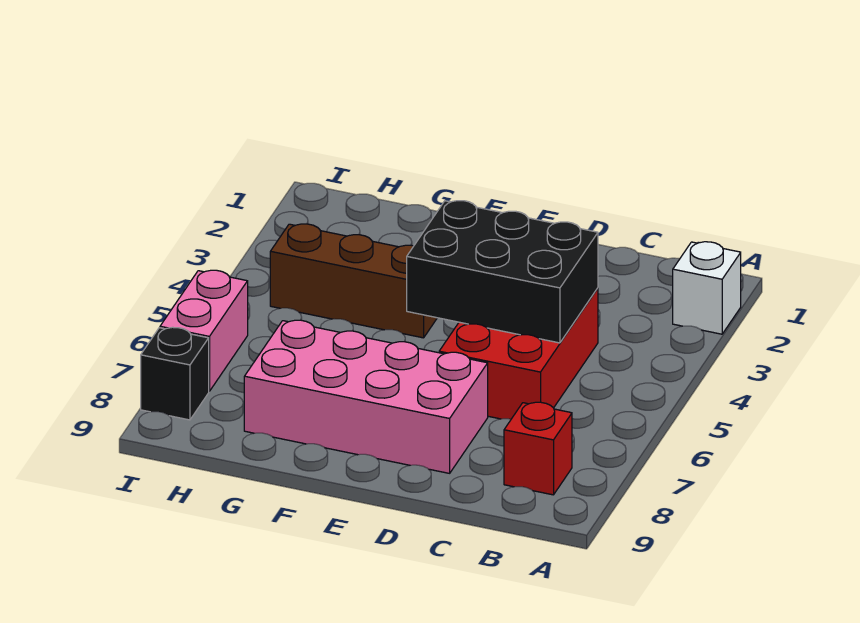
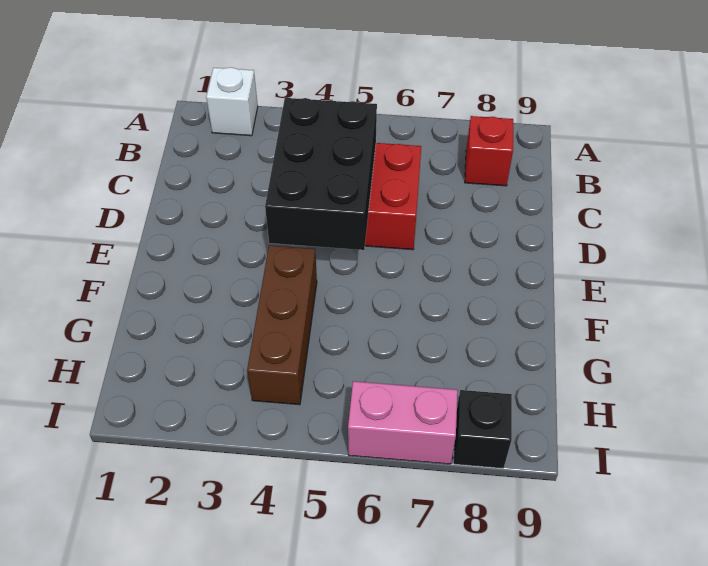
pink 2x4 brick [244,320,488,473] -> none

